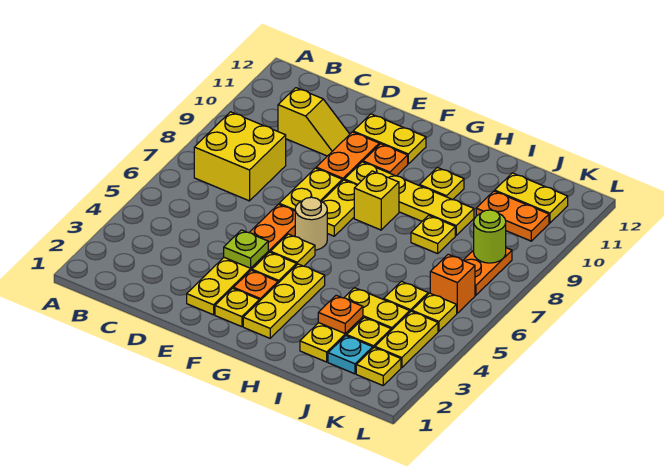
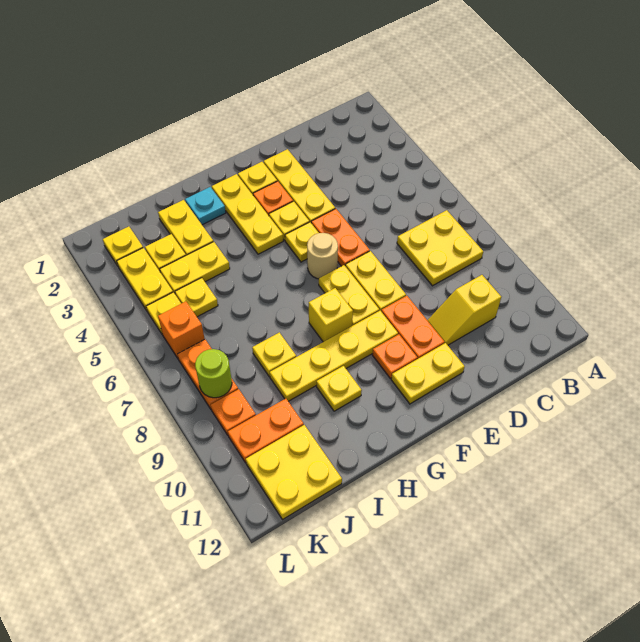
yellow 2x2 brick [194,112,286,201] -> yellow 2x2 plate [397,210,483,286]
lime 1x1 plate [224,230,268,268] -> none
orange 1x1 plate [318,295,363,334] -> orange 1x1 plate moved to [211,389,256,435]
cyan 1x1 plate [328,336,373,374] -> cyan 1x1 plate moved to [185,187,226,225]
yellow 1x2 plate [495,173,568,223] -> yellow 2x2 plate [246,425,342,520]

